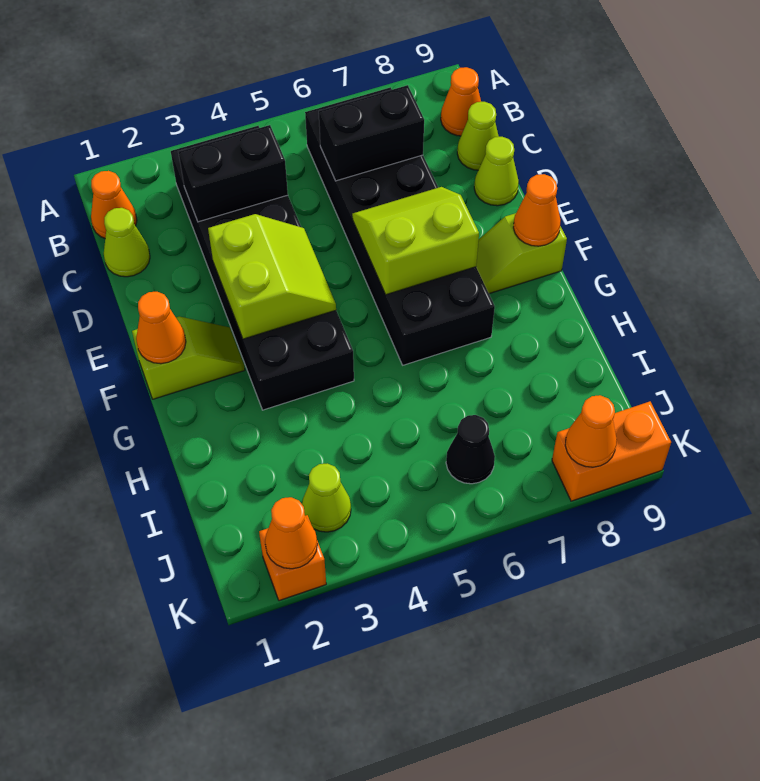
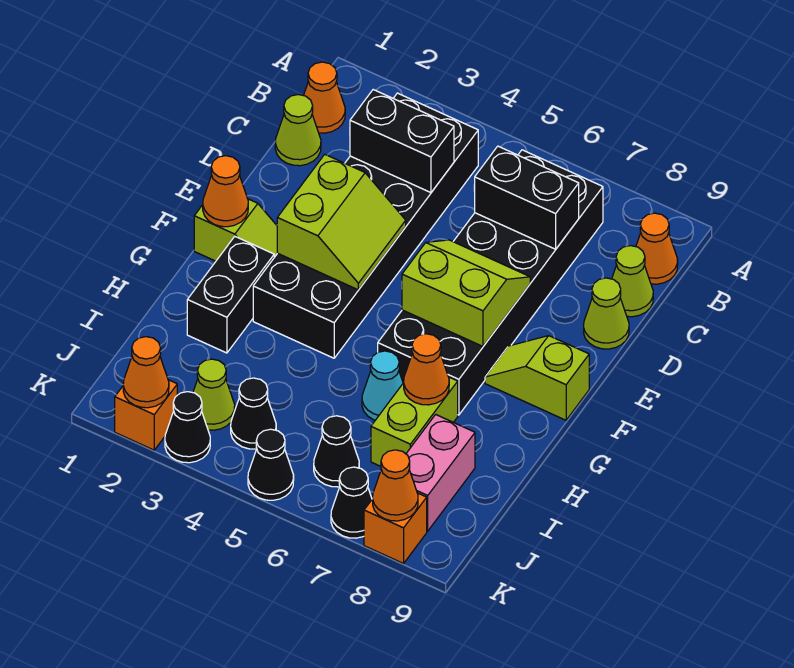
orange 1x1 cone [513,174,561,246] -> orange 1x1 cone moved to [404,334,449,405]
none -> black 1x2 brick [187,237,274,353]
none -> cyan 1x1 cone [362,351,403,420]
none -> lime 1x2 brick [371,377,458,466]
none -> pink 1x2 brick [406,414,475,531]
none -> black 1x1 cone [231,378,276,449]
none -> black 1x1 cone [165,392,210,463]
none -> black 1x1 cone [248,429,294,500]
none -> black 1x1 cone [331,467,372,538]
orange 1x2 brick [552,402,671,501] -> orange 1x1 brick [364,493,427,564]

